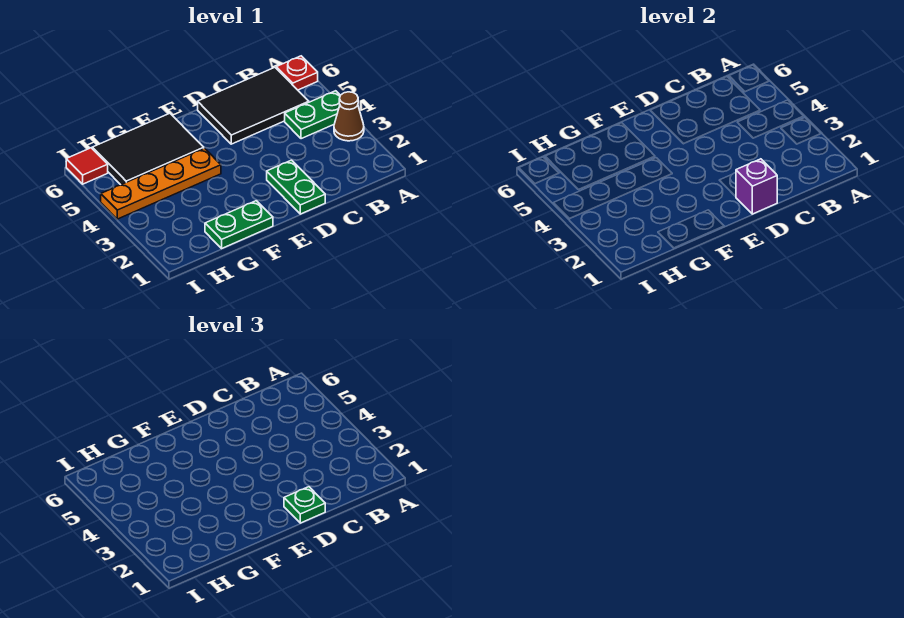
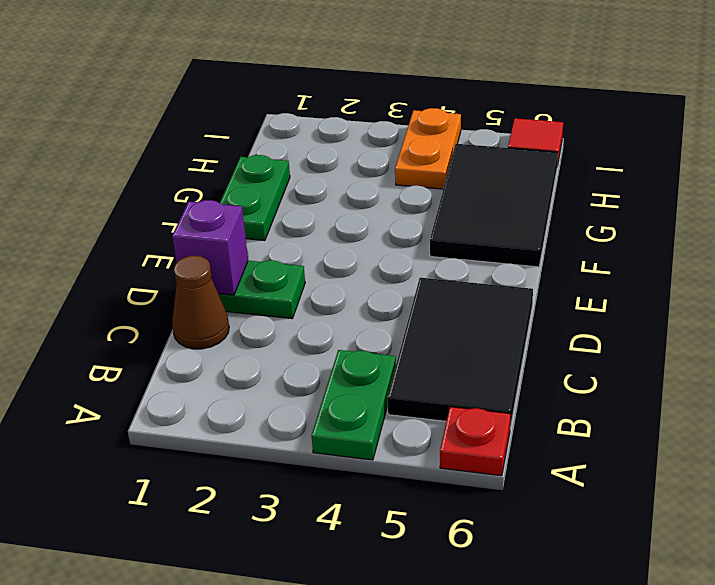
brown 1x1 cone [334,92,364,141] -> brown 1x1 cone moved to [172,256,229,349]
green 1x1 plate [284,487,325,523] -> none
orange 1x4 plate [101,148,221,219] -> orange 1x2 plate [395,108,461,189]

